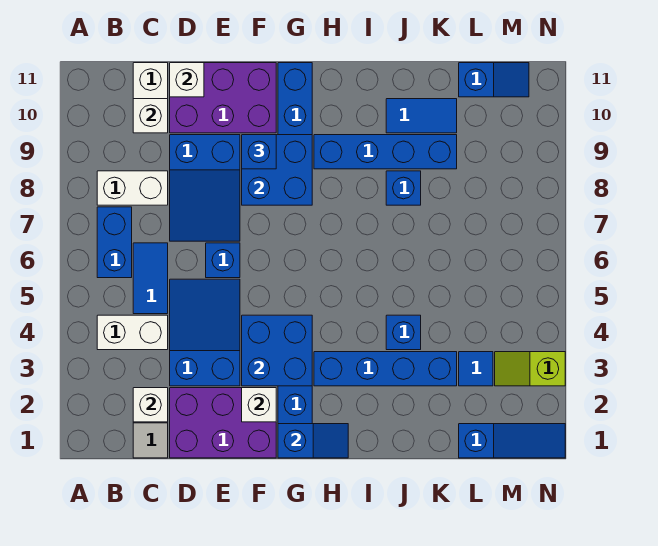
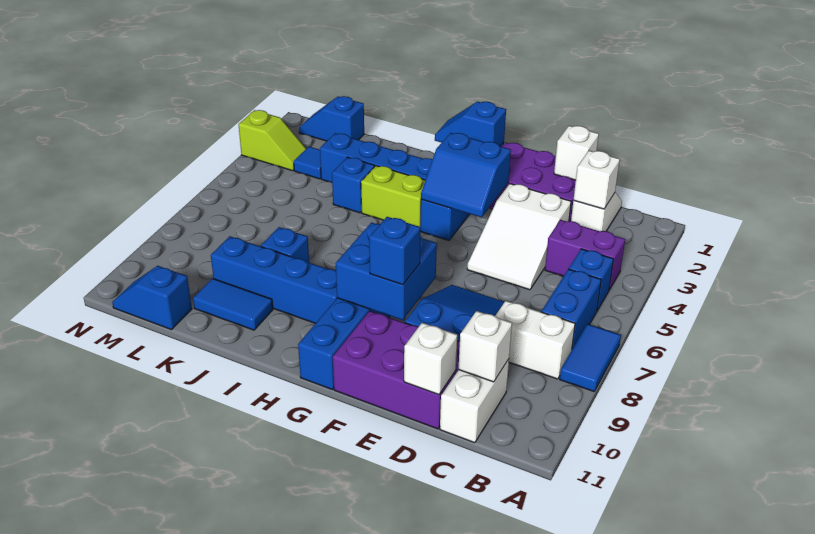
white 1x2 brick [97,315,168,350] -> purple 1x2 brick [545,220,625,290]
blue 1x2 tile [133,243,168,314] -> blue 1x2 tile moved to [560,324,621,391]
blue 2x3 slope [170,279,240,386] -> white 2x3 slope [467,184,571,290]
blue 1x1 brick [206,243,240,278] -> blue 1x1 brick moved to [569,249,613,311]
white 1x1 brick [242,388,276,422] -> white 1x1 brick moved to [554,126,599,180]
blue 2x2 brick [242,315,312,386] -> blue 2x2 slope [421,133,511,217]
none -> lime 1x2 brick [361,166,425,227]
blue 1x3 slope [459,424,565,458] -> blue 1x2 slope [299,96,364,141]

